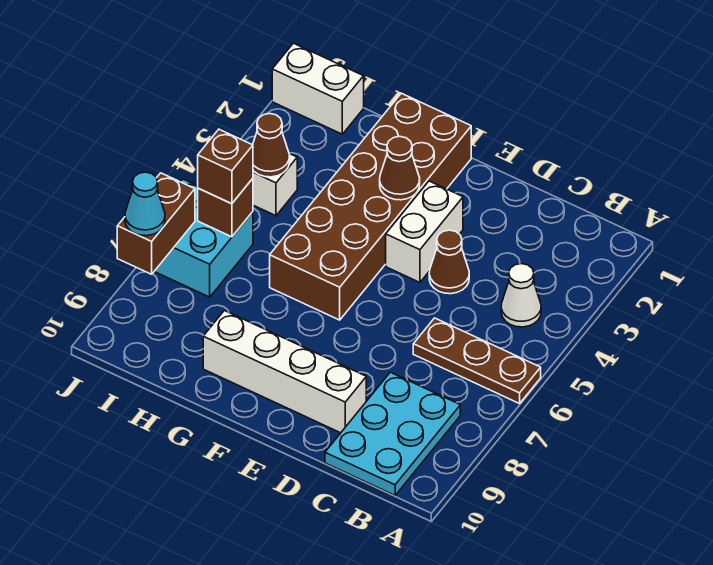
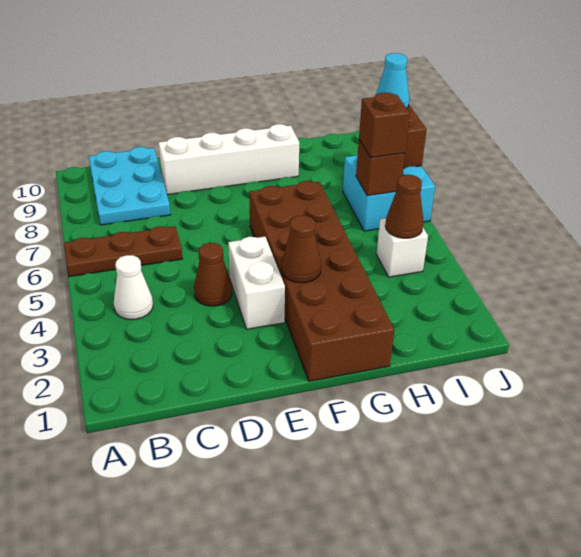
white 1x2 brick [272,43,364,134] -> none

